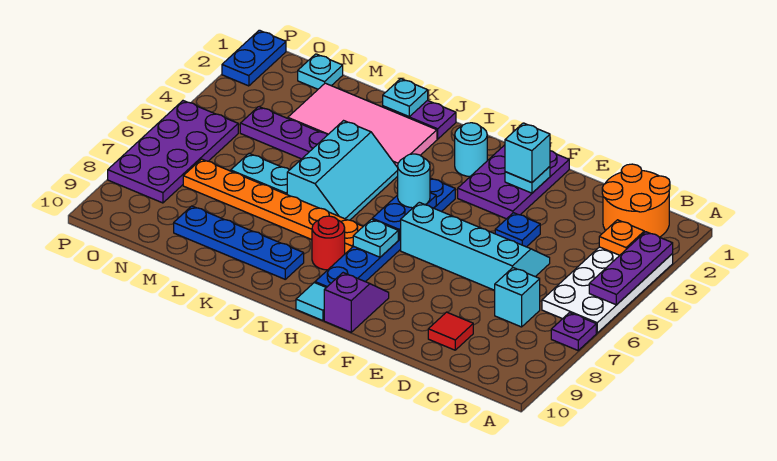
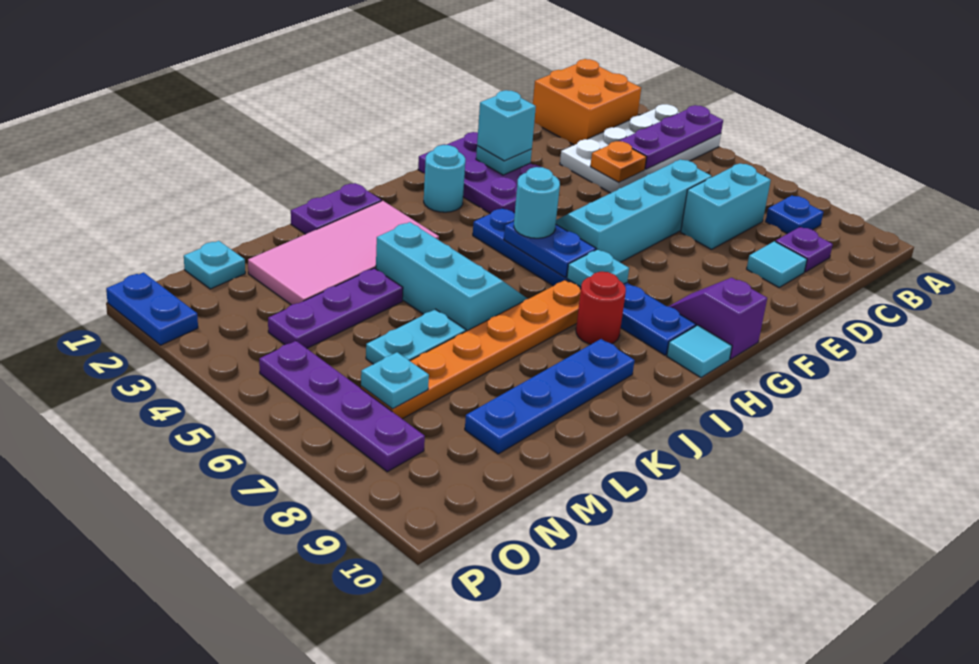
white 2x4 plate [542,247,673,333] -> white 2x4 plate turned to [560,104,721,193]
purple 1x3 plate [589,232,673,305] -> purple 1x3 plate turned to [620,105,723,169]
purple 1x1 plate [551,313,596,350] -> purple 1x1 plate moved to [775,227,833,272]
orange 2x2 round brick [602,164,670,237] -> orange 2x2 brick [533,59,641,145]
orange 1x1 plate [599,220,644,255] -> orange 1x1 plate moved to [590,141,646,182]
cyan 1x1 brick [494,268,540,327] -> cyan 1x2 brick [681,164,771,249]
red 1x1 tile [428,312,473,350] -> cyan 1x1 tile [747,241,807,287]
blue 1x1 plate [495,213,540,247] -> blue 1x1 plate moved to [765,196,823,234]
cyan 1x1 plate [383,79,428,117] -> cyan 1x1 plate moved to [361,352,429,409]
purple 2x4 plate [108,101,238,203] -> purple 1x4 plate [259,341,425,472]

